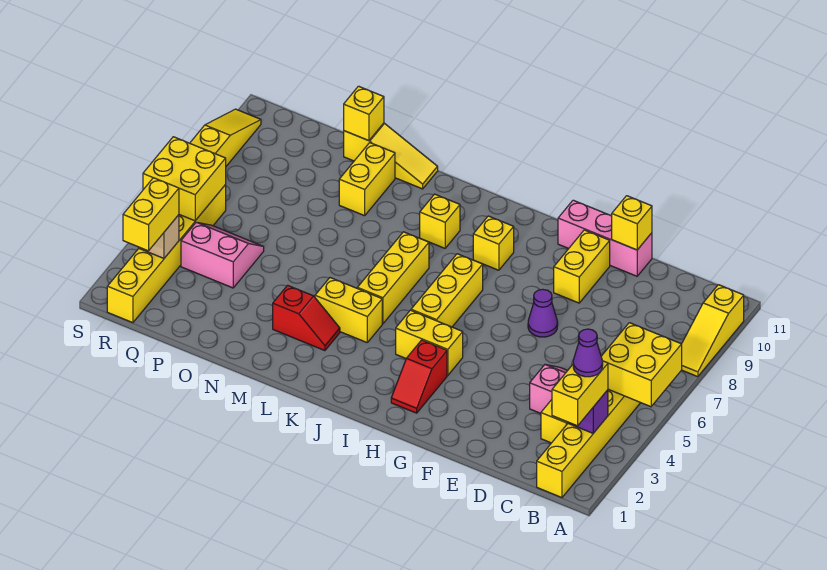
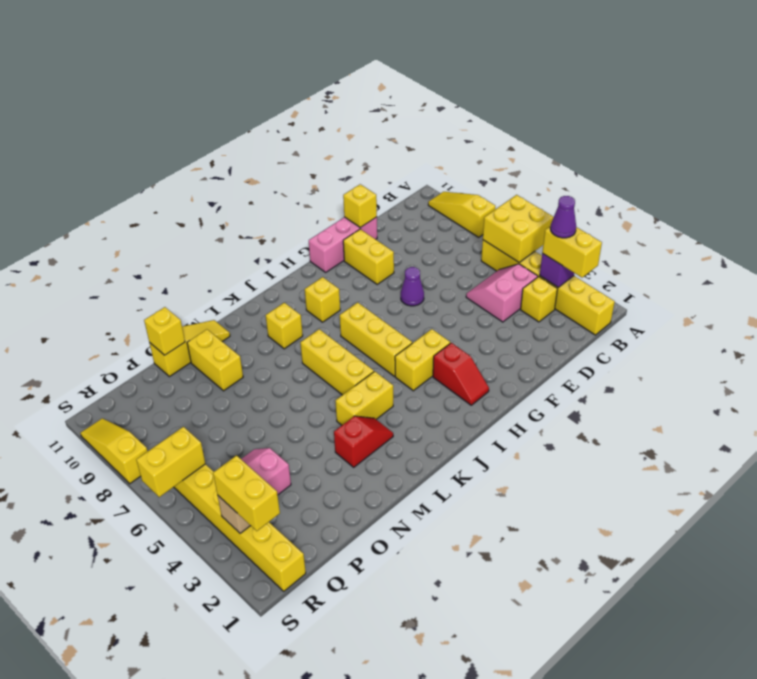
yellow 1x3 slope [682,285,744,377] -> yellow 1x3 slope turned to [428,192,495,237]
yellow 2x2 brick [143,137,226,221] -> yellow 1x2 brick [136,427,205,497]

